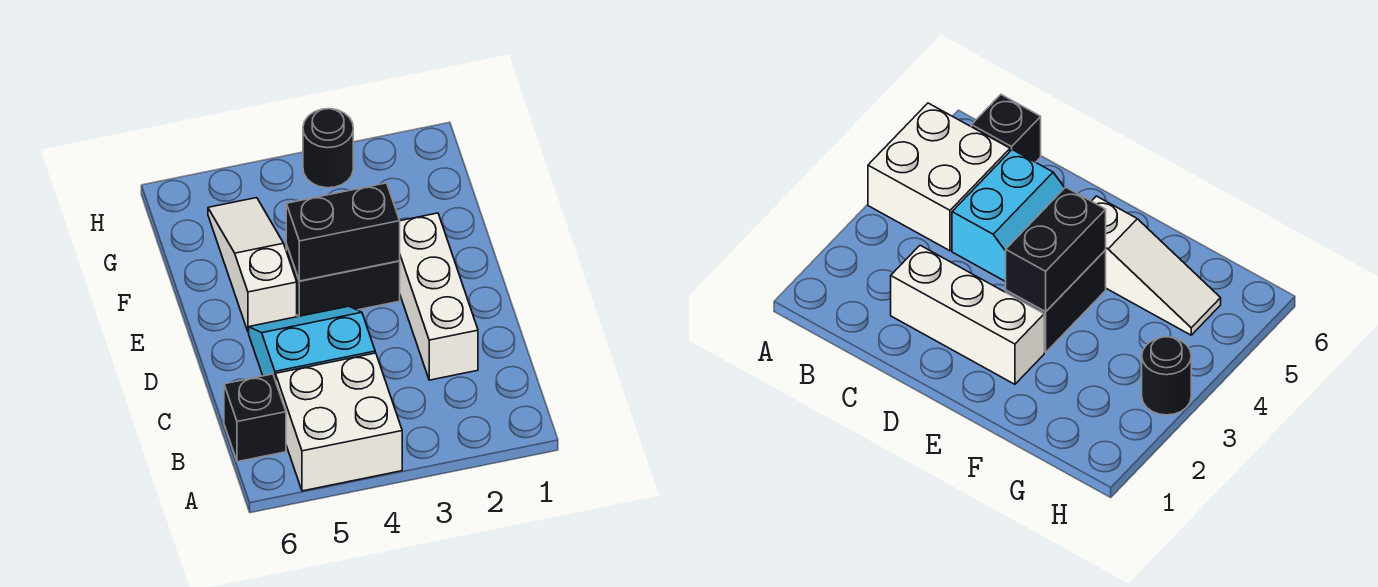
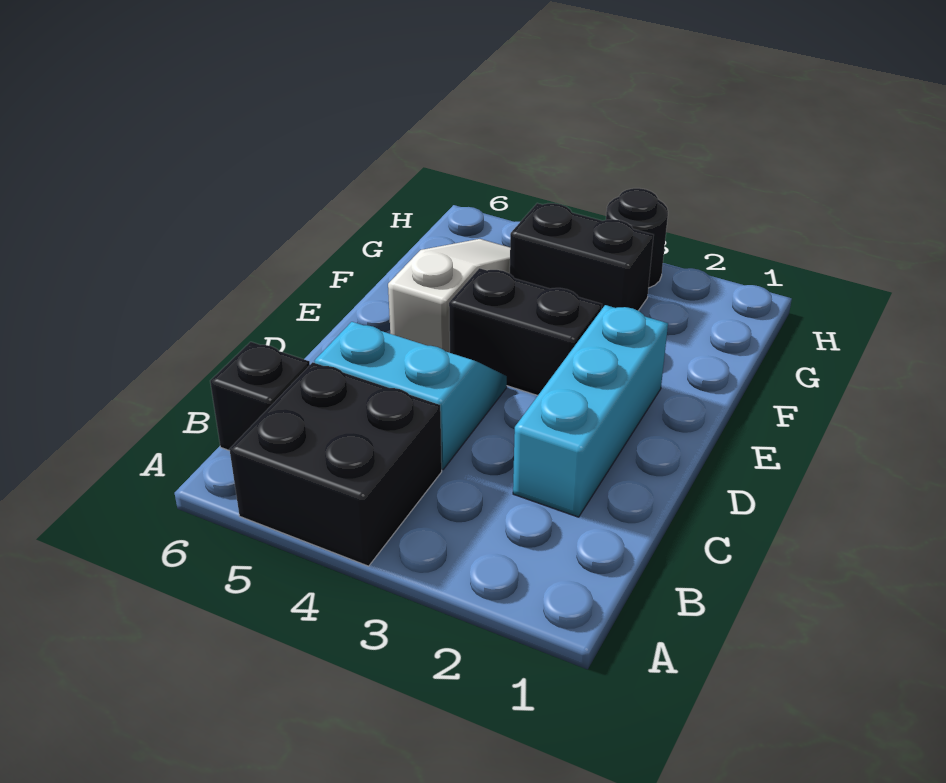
white 2x2 brick [276,353,402,491] -> black 2x2 brick [229,362,442,566]
white 1x3 brick [400,213,478,380] -> cyan 1x3 brick [513,305,668,517]
black 1x2 brick [286,183,400,281] -> black 1x2 brick moved to [510,203,654,311]

